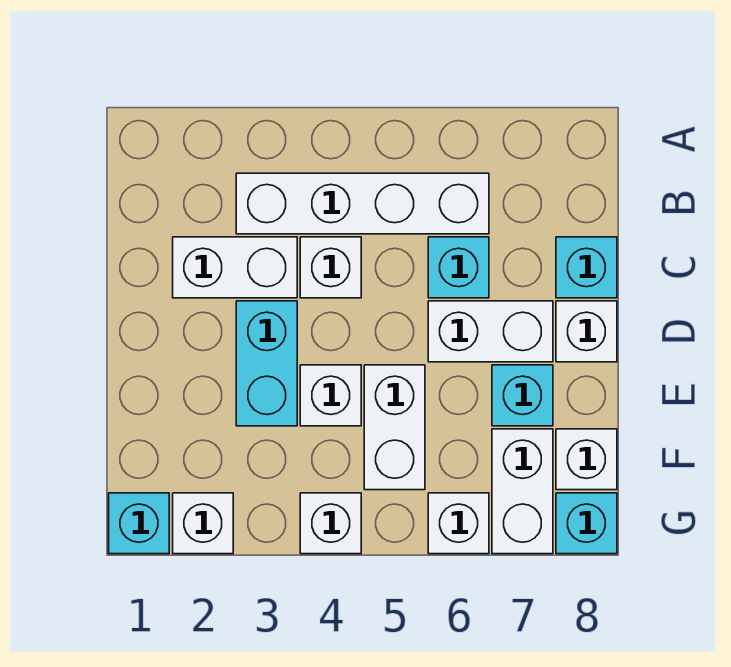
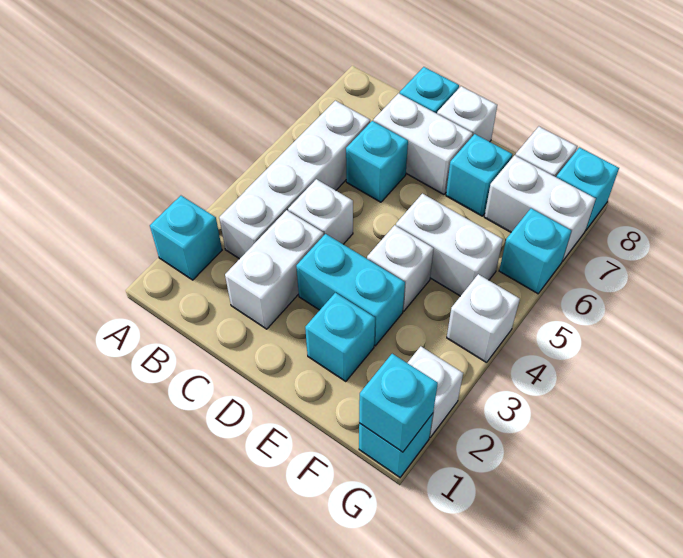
none -> cyan 1x1 brick [150,196,222,280]
white 1x2 brick [428,301,553,362] -> white 1x2 brick turned to [373,93,473,195]
none -> cyan 1x1 brick [305,293,375,382]
none -> cyan 1x1 brick [359,354,438,452]
white 1x1 brick [428,493,489,554] -> cyan 1x1 brick [499,208,571,294]

